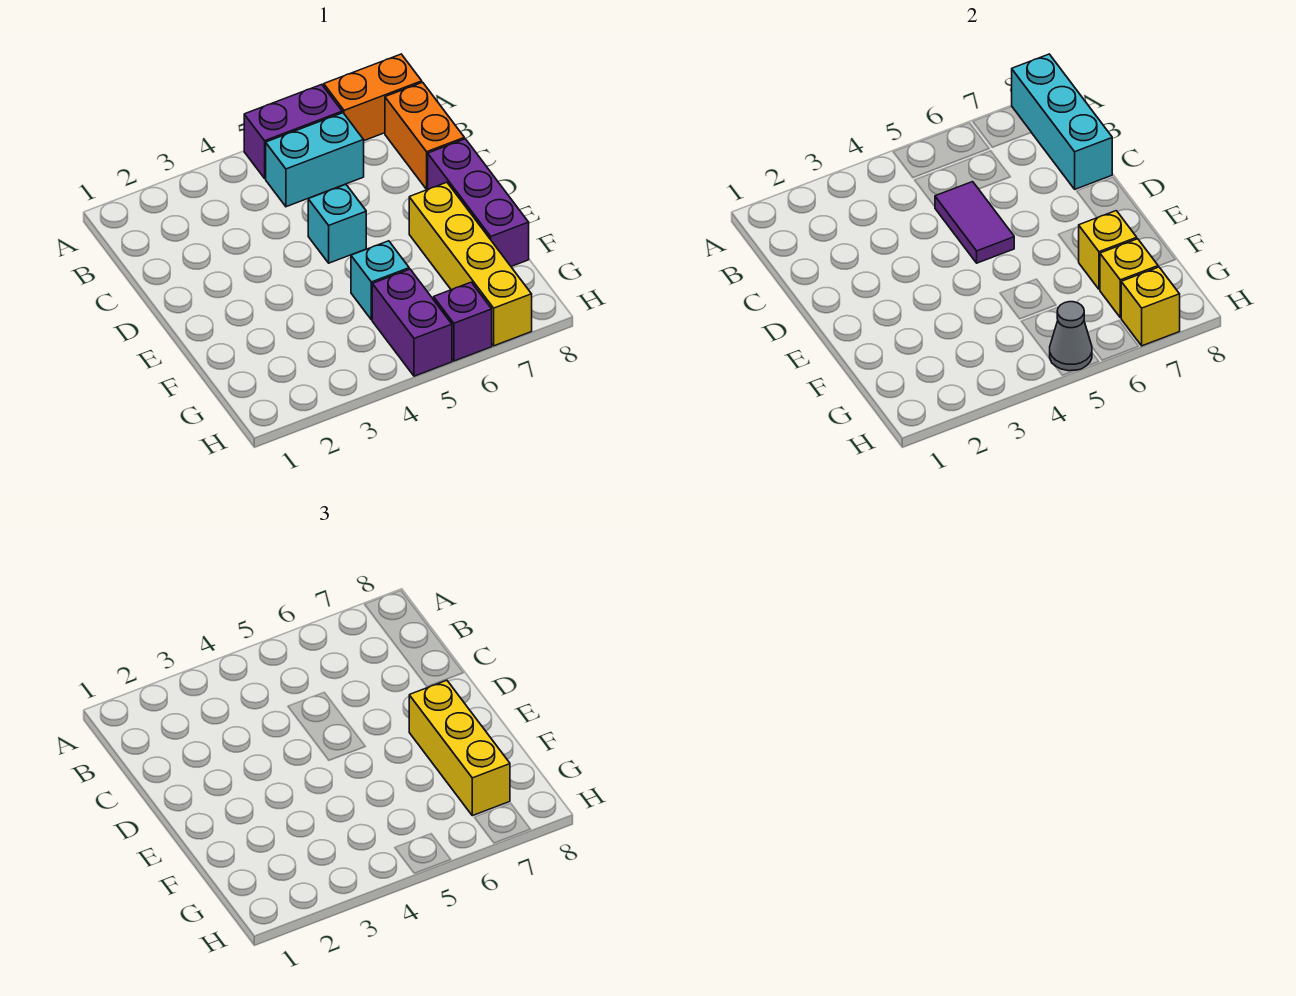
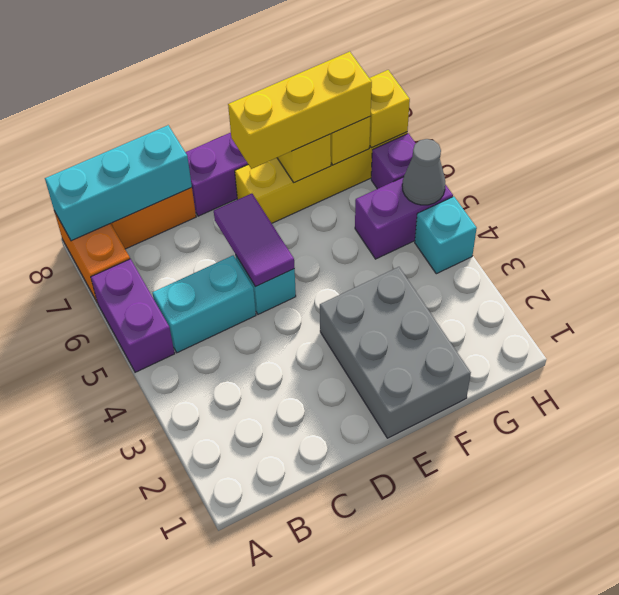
cyan 1x2 brick [266,113,364,207] -> cyan 1x2 brick turned to [152,255,256,353]
purple 1x2 tile [935,182,1014,263] -> purple 1x2 tile turned to [214,194,294,287]
none -> grey 2x3 brick [320,267,471,438]
cyan 1x1 brick [351,241,409,320] -> cyan 1x1 brick moved to [415,197,477,274]

